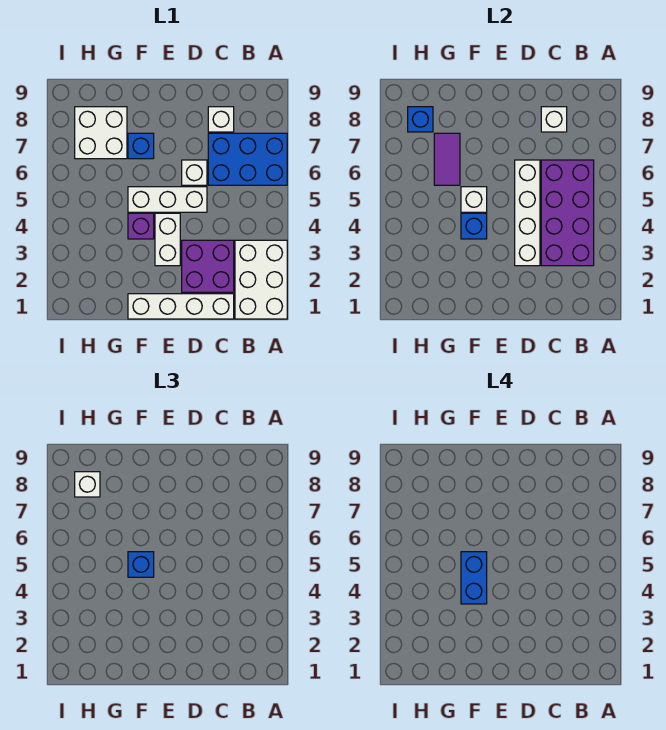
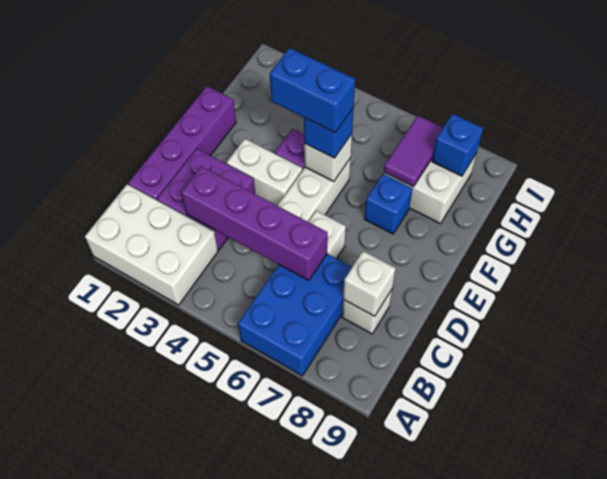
purple 2x4 brick [541,160,594,266] -> purple 1x4 brick [181,166,328,280]
white 1x4 brick [128,294,234,319] -> purple 1x4 brick [128,86,236,200]
white 1x4 brick [515,160,540,266] -> none
blue 1x1 brick [461,213,487,239] -> none
purple 1x2 tile [434,133,460,185] -> purple 1x2 tile turned to [384,116,443,187]
white 1x1 brick [75,472,100,497] -> none

